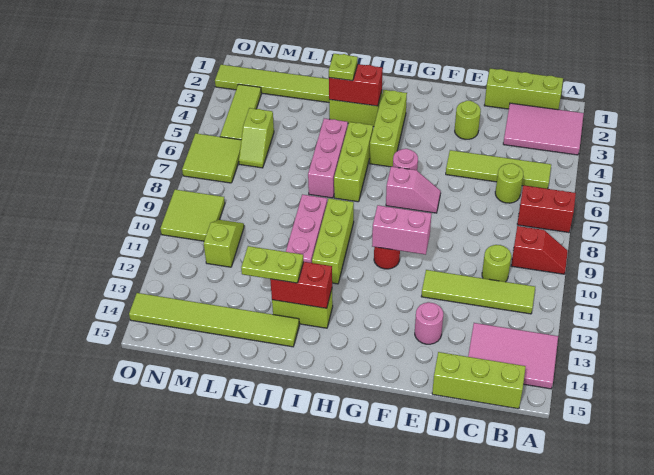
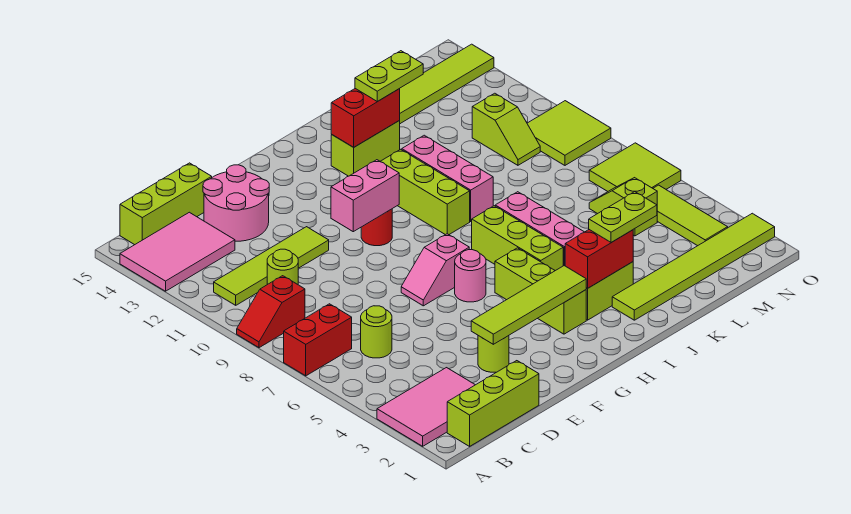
lime 1x4 tile [446,150,551,189] -> lime 1x4 tile moved to [471,266,586,344]
pink 1x1 round brick [415,302,443,344] -> pink 2x2 round brick [203,165,269,241]
lime 1x1 plate [329,54,358,81] -> lime 1x2 plate [589,192,657,243]

